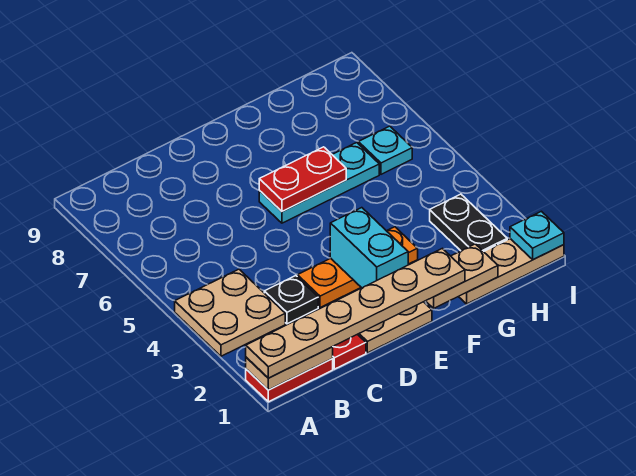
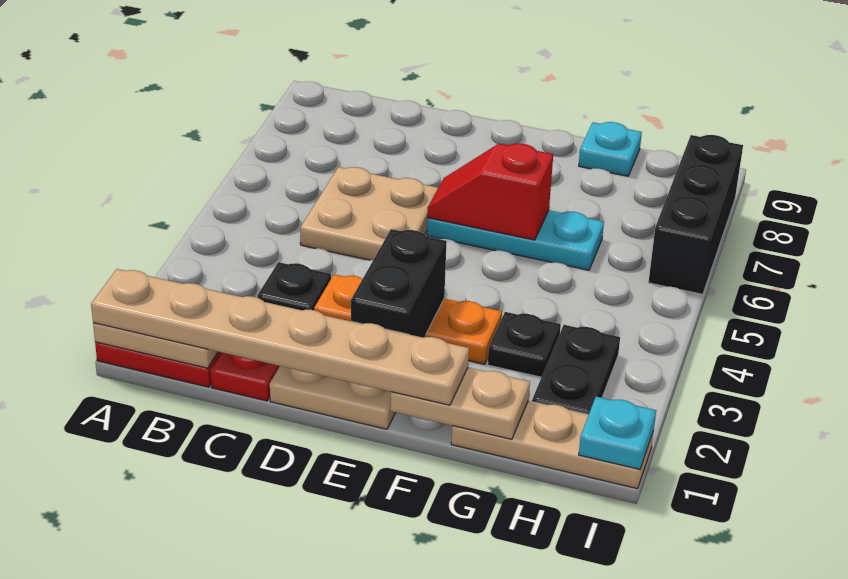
tan 2x2 plate [175,269,285,356] -> tan 2x2 plate moved to [300,167,438,260]
cyan 1x2 brick [330,208,408,288] -> black 1x2 brick [351,229,447,338]
red 1x2 plate [259,147,346,211] -> red 1x2 slope [427,143,553,240]
none -> black 1x1 plate [488,312,561,377]
cyan 1x1 plate [358,126,412,174] -> cyan 1x1 plate moved to [579,122,642,176]
none -> black 1x3 brick [649,135,743,294]

